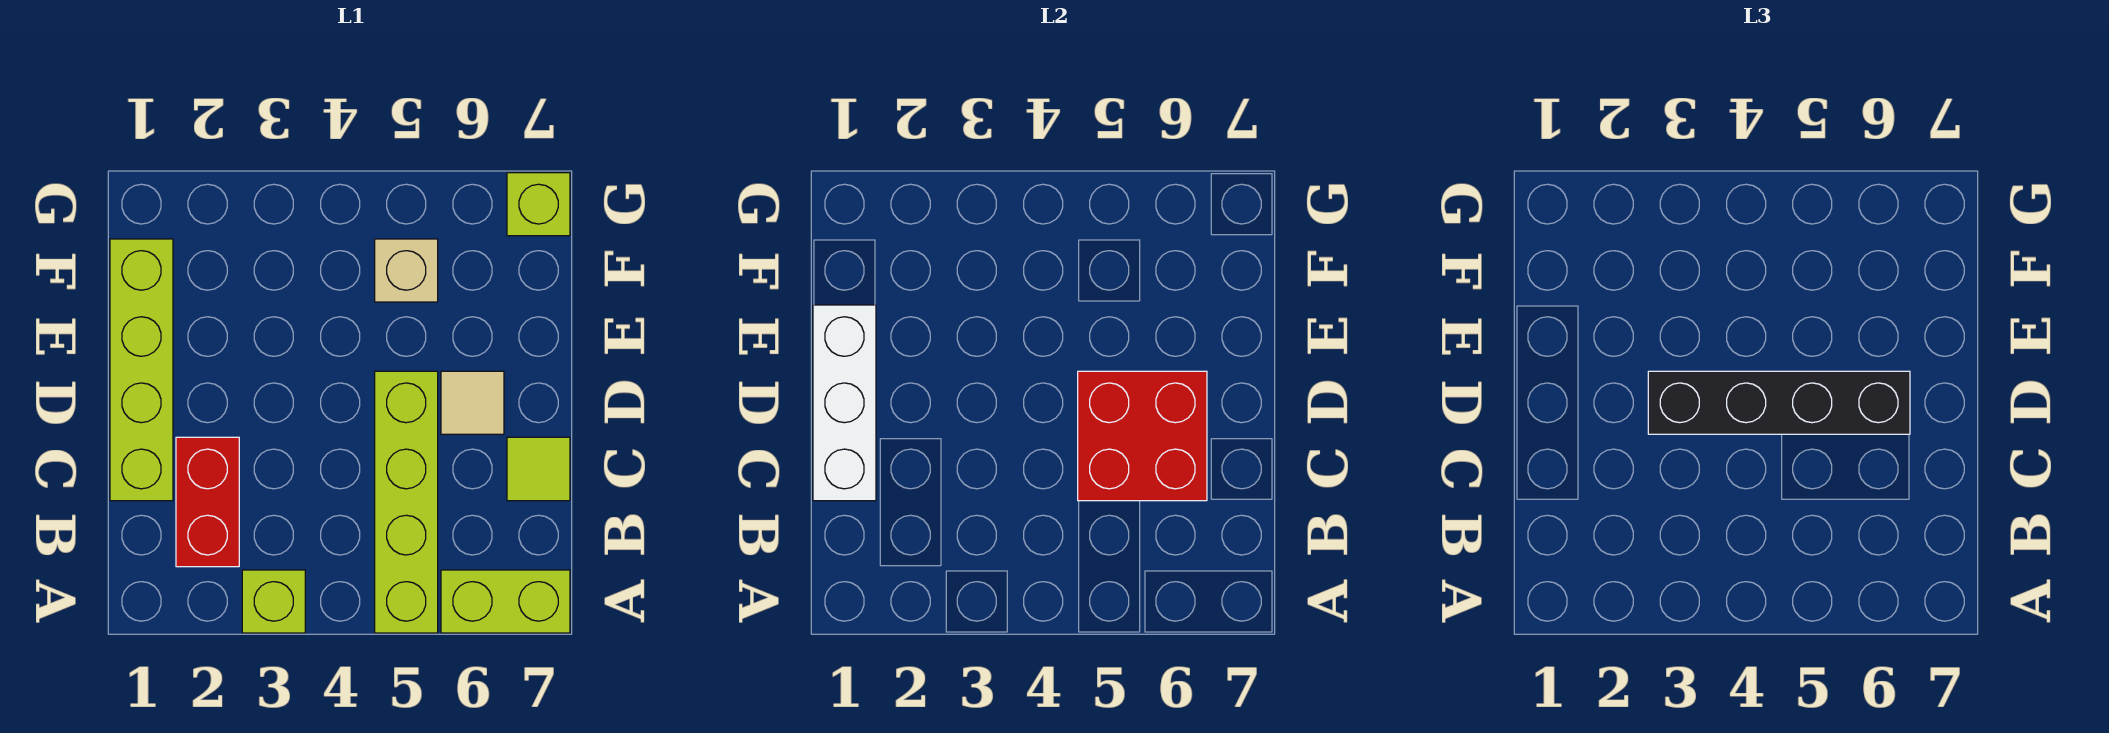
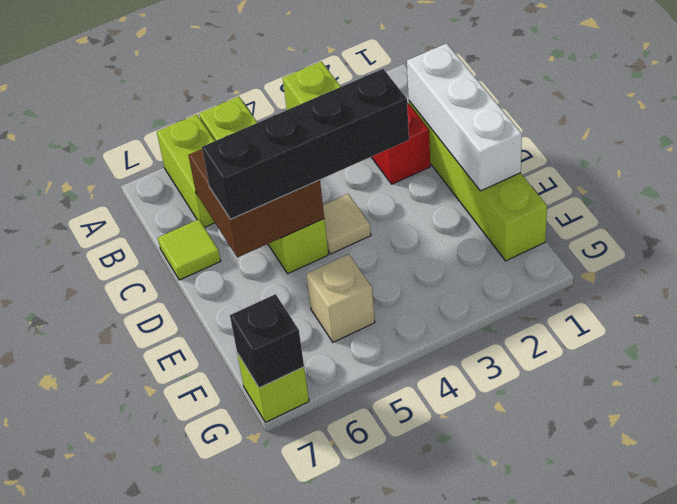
lime 1x2 brick [441,570,570,633] -> lime 1x2 brick turned to [157,114,215,227]
red 2x2 brick [1078,371,1207,501] -> brown 2x2 brick [188,149,324,257]
tan 1x1 tile [441,371,504,434] -> tan 1x1 tile moved to [323,194,371,254]
none -> black 1x1 brick [230,294,304,388]

